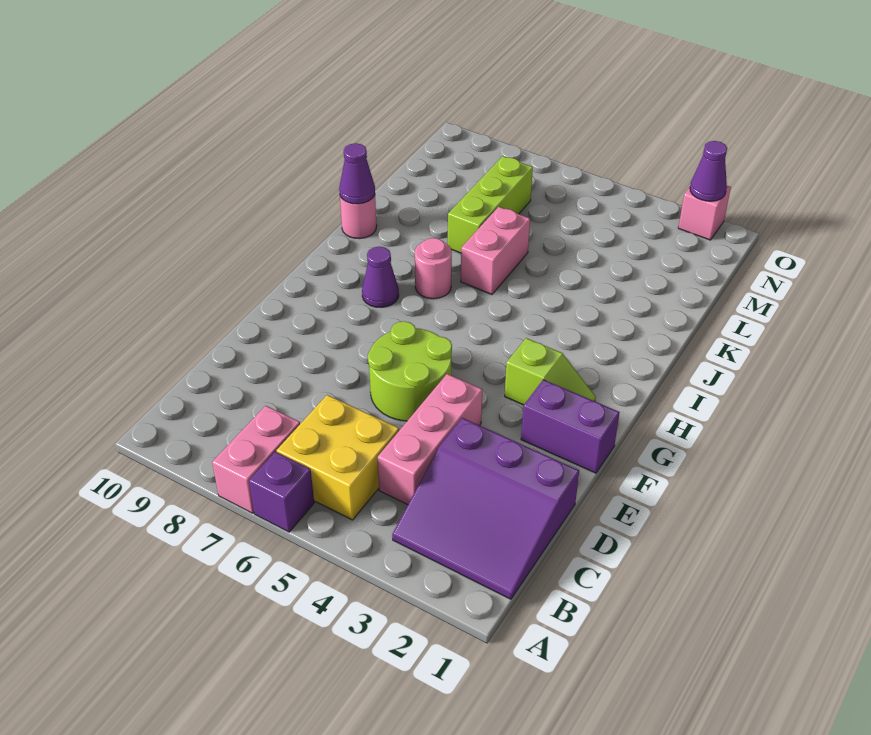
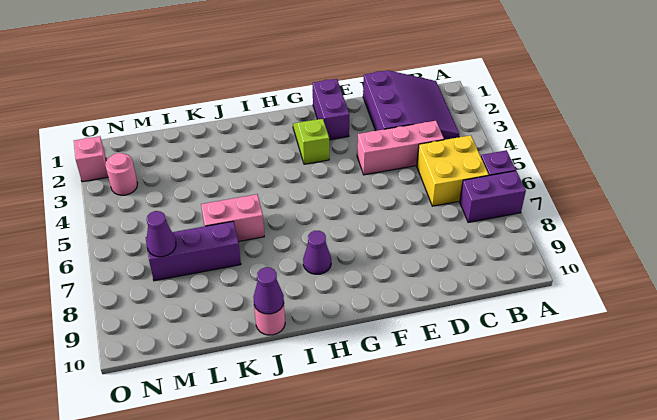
pink 1x2 brick [212,406,300,513] -> purple 1x2 brick [460,171,526,223]
lime 2x2 round brick [368,321,452,421] -> none
pink 1x1 round brick [415,238,452,299] -> pink 1x1 round brick moved to [105,153,137,195]
lime 1x3 brick [448,156,533,253] -> purple 1x3 brick [146,221,241,281]
purple 1x1 cone [690,141,727,201] -> purple 1x1 cone moved to [146,211,176,257]

